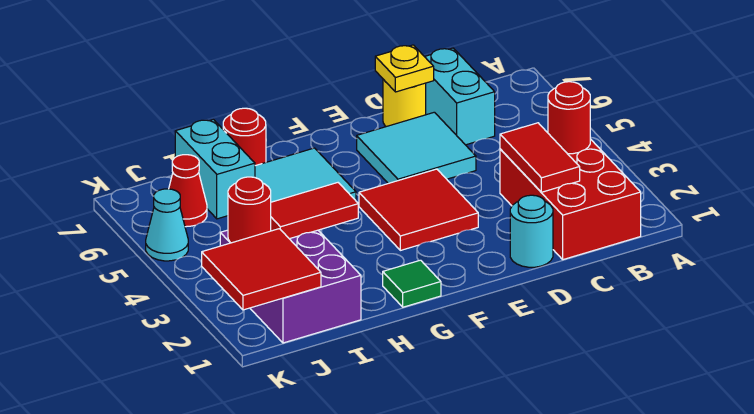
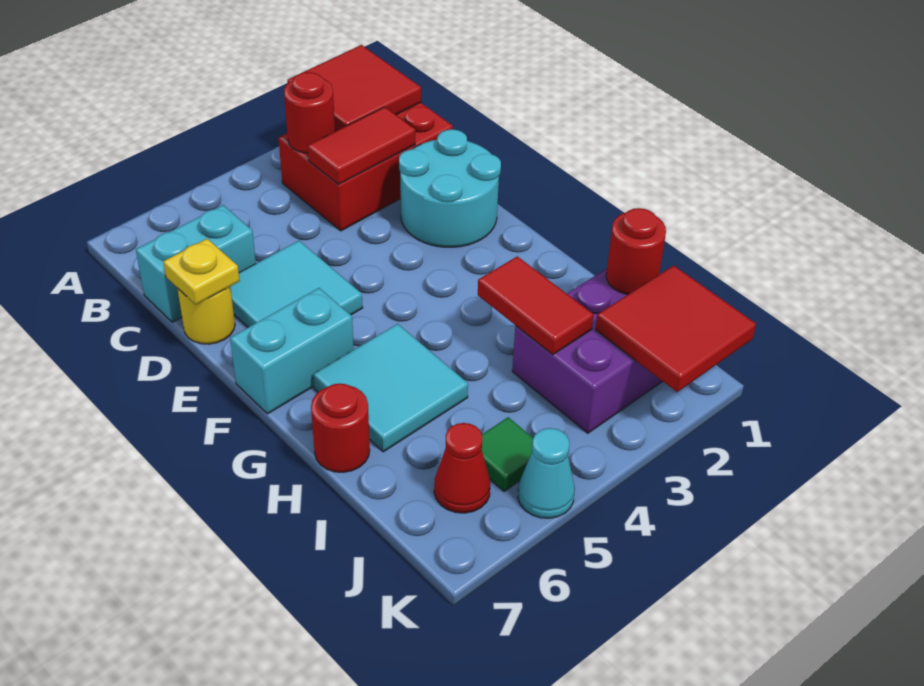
cyan 1x1 round brick [510,195,553,267] -> cyan 2x2 round brick [399,129,501,247]
red 2x2 tile [359,169,478,250] -> red 2x2 tile moved to [287,45,421,131]
green 1x1 tile [383,260,441,307] -> green 1x1 tile moved to [482,417,533,491]
cyan 1x2 brick [175,119,255,219] -> cyan 1x2 brick moved to [230,288,354,414]
red 1x1 round brick [228,177,271,243] -> red 1x1 round brick moved to [606,208,666,295]

